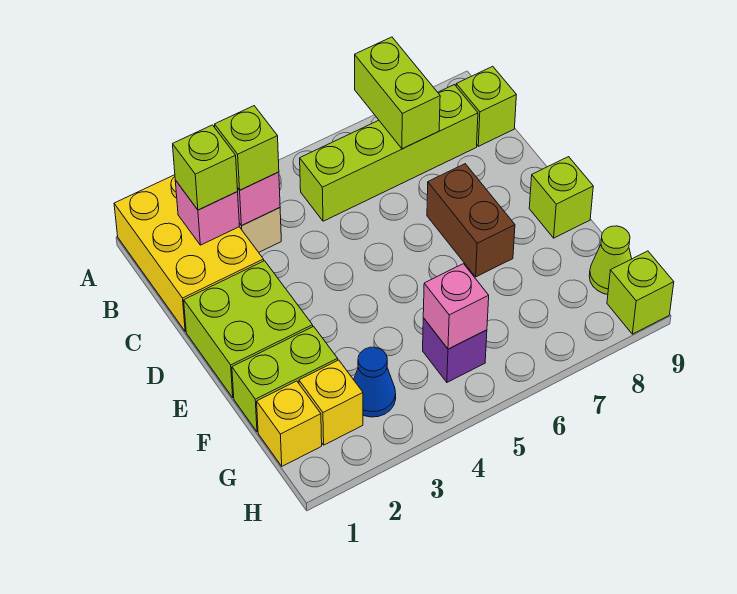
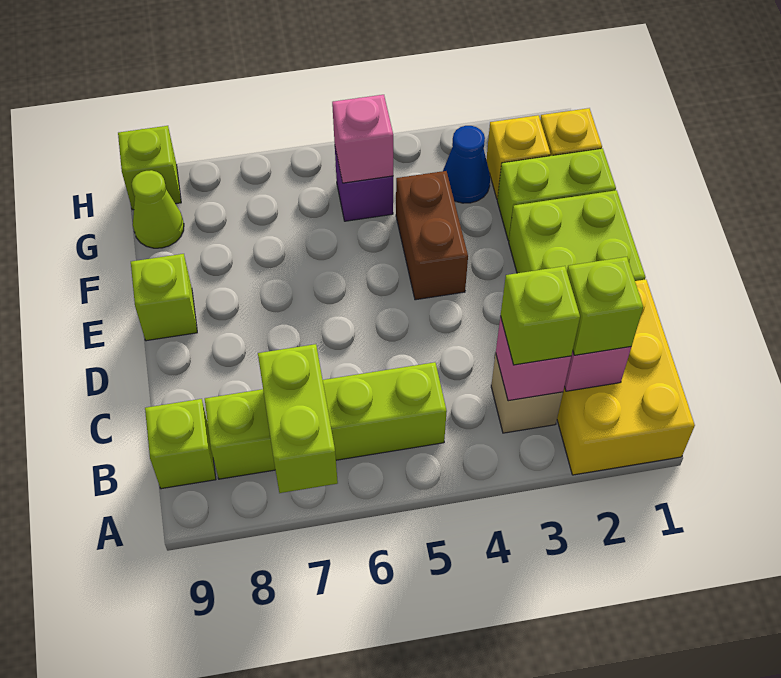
brown 1x2 brick [427,164,515,277] -> brown 1x2 brick moved to [396,171,468,300]

